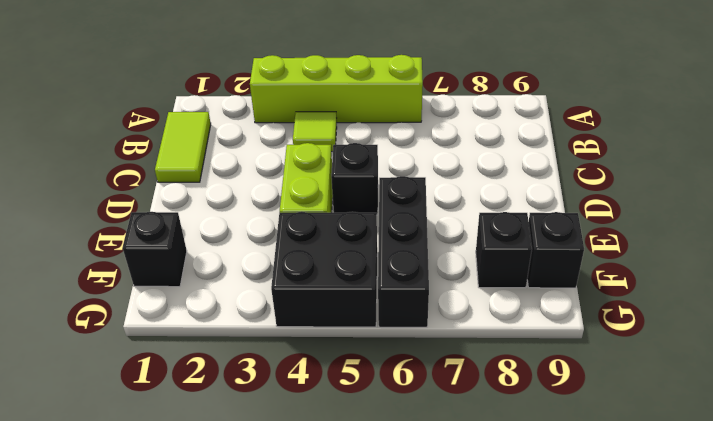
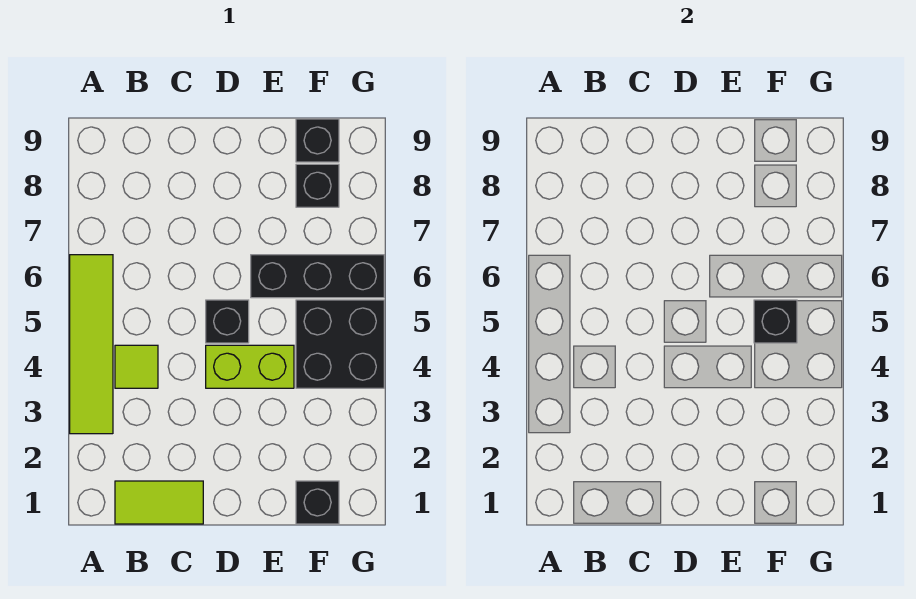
lime 1x4 brick [250,55,423,123] -> lime 1x4 tile [70,255,113,434]
none -> black 1x1 brick [754,300,797,343]

